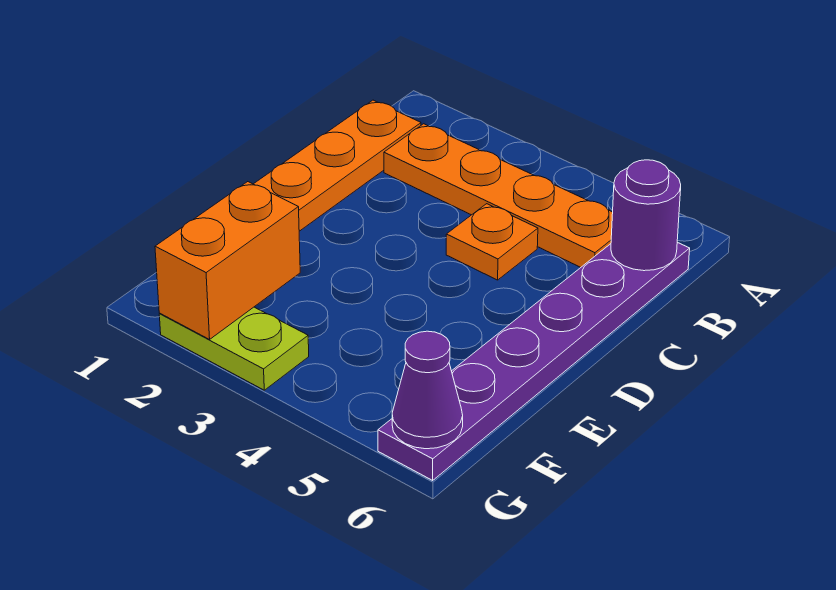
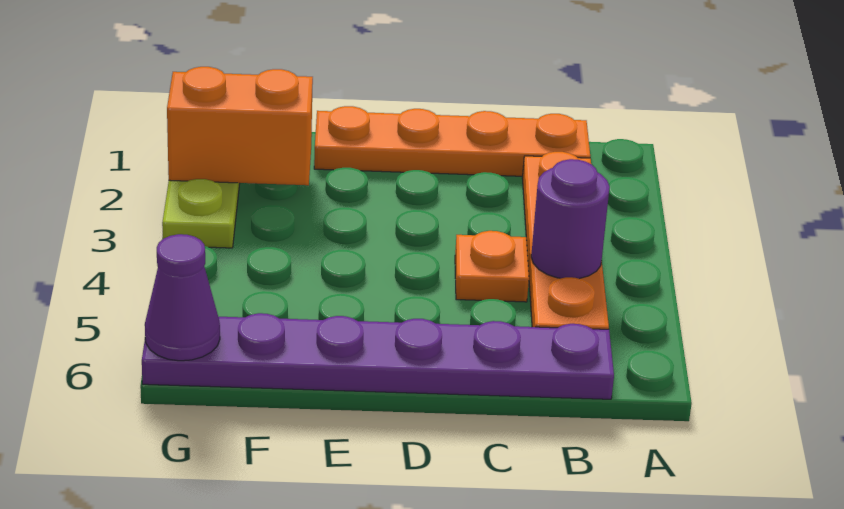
purple 1x1 round brick [611,160,681,271] -> purple 1x1 round brick moved to [531,159,610,279]

